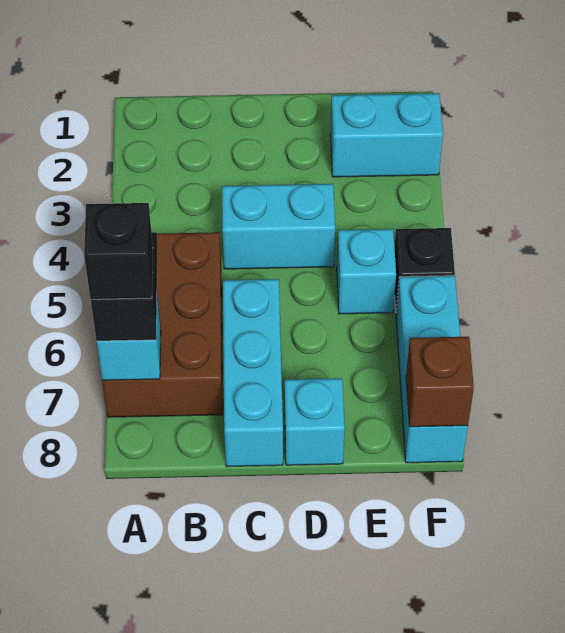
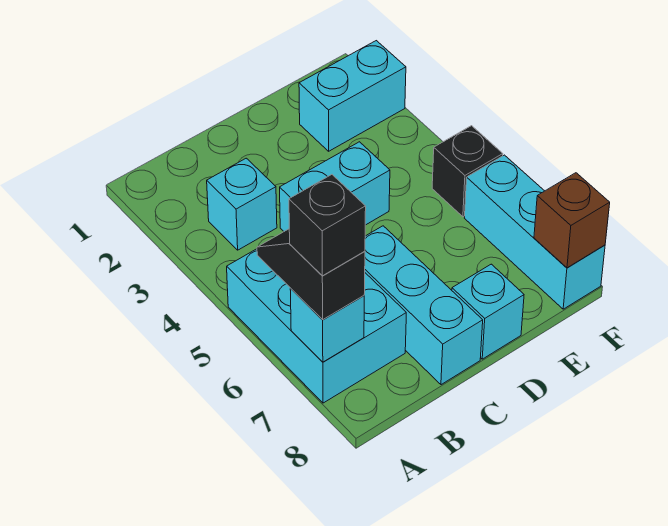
brown 2x3 brick [102,232,223,417] -> cyan 2x3 brick [227,249,406,403]
cyan 1x1 brick [337,229,396,314] -> cyan 1x1 brick moved to [207,158,277,250]

